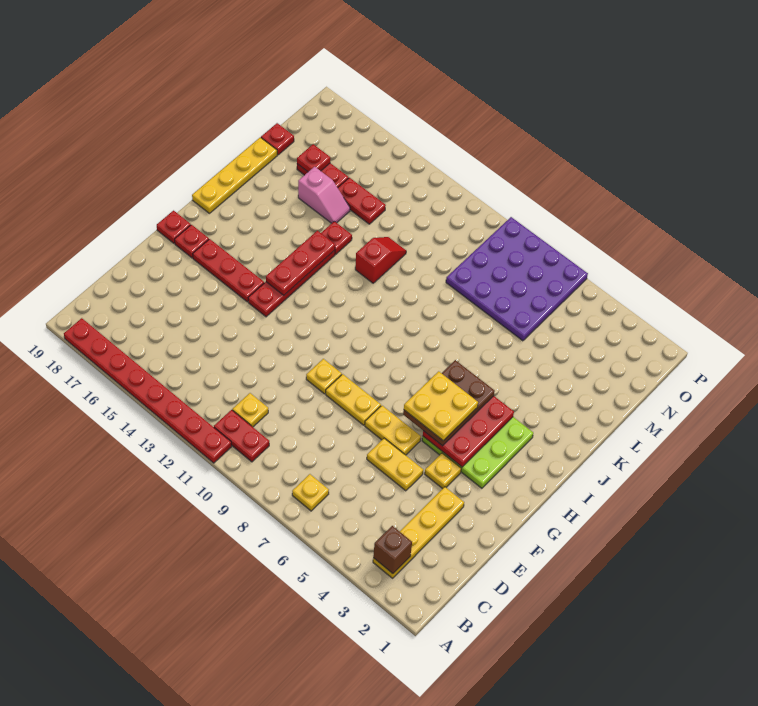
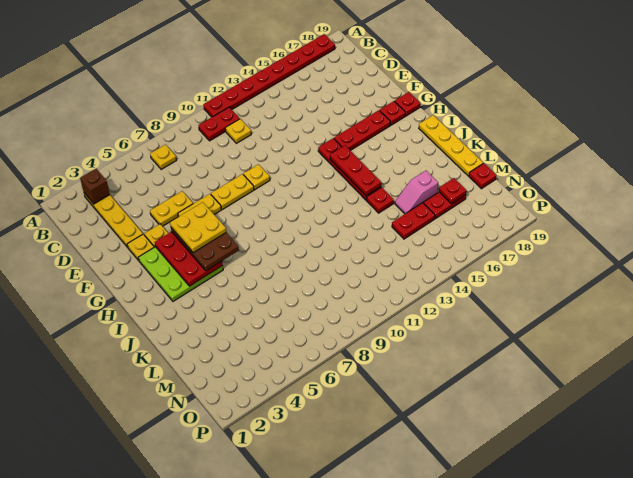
none -> yellow 1x1 plate [127,234,154,261]
red 1x2 slope [355,237,406,283] -> none
purple 4x4 plate [446,217,588,341] -> none

